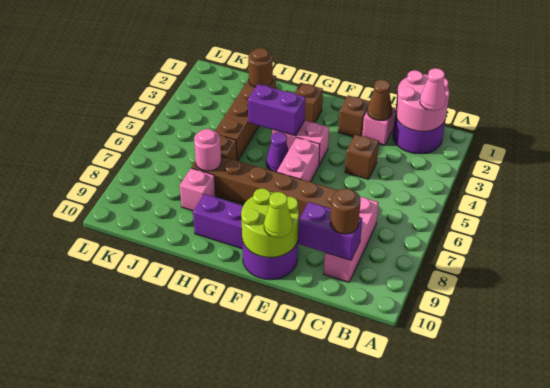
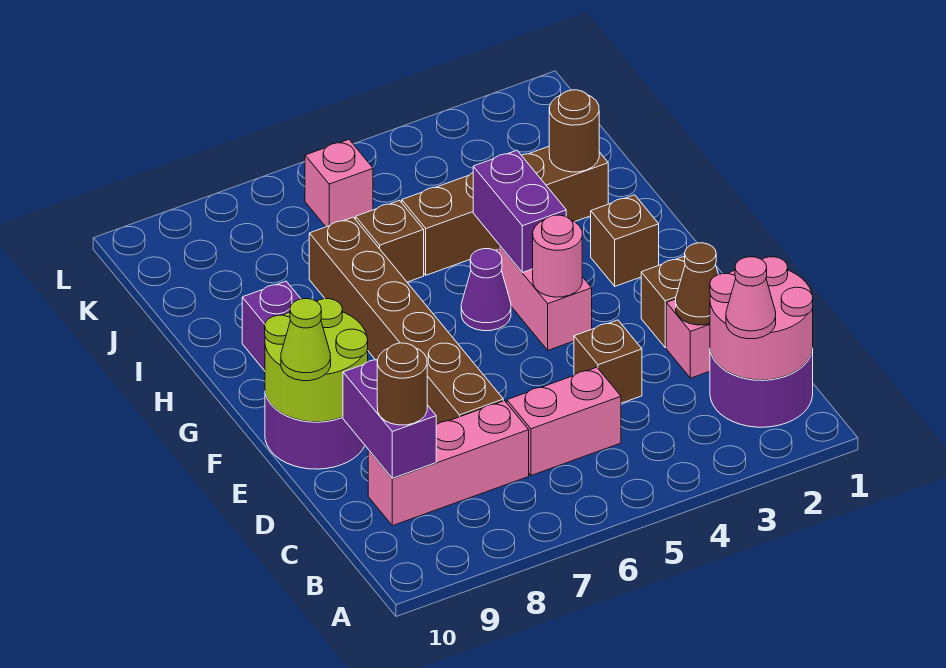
pink 1x2 brick [277,137,320,182] -> pink 1x2 brick moved to [507,367,621,476]
pink 1x1 round brick [194,129,221,171] -> pink 1x1 round brick moved to [533,215,582,297]
pink 1x1 brick [180,168,216,211] -> pink 1x1 brick moved to [305,139,373,227]

